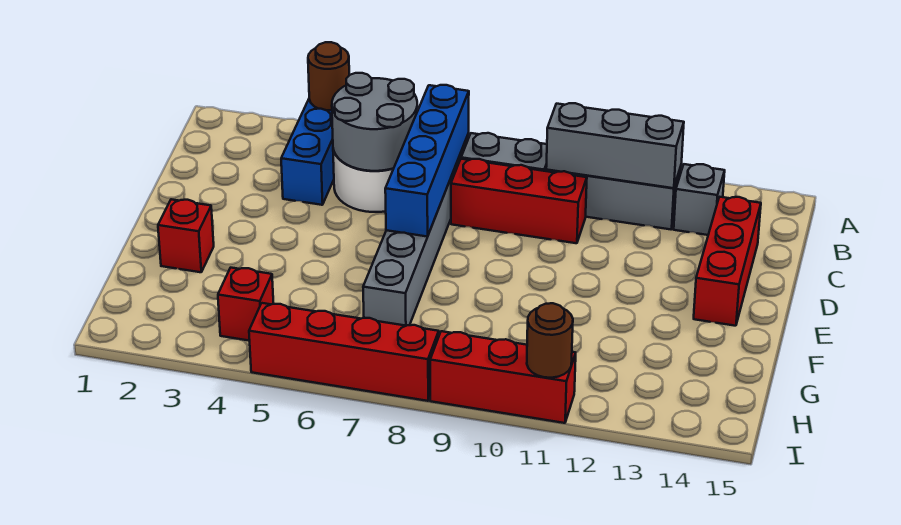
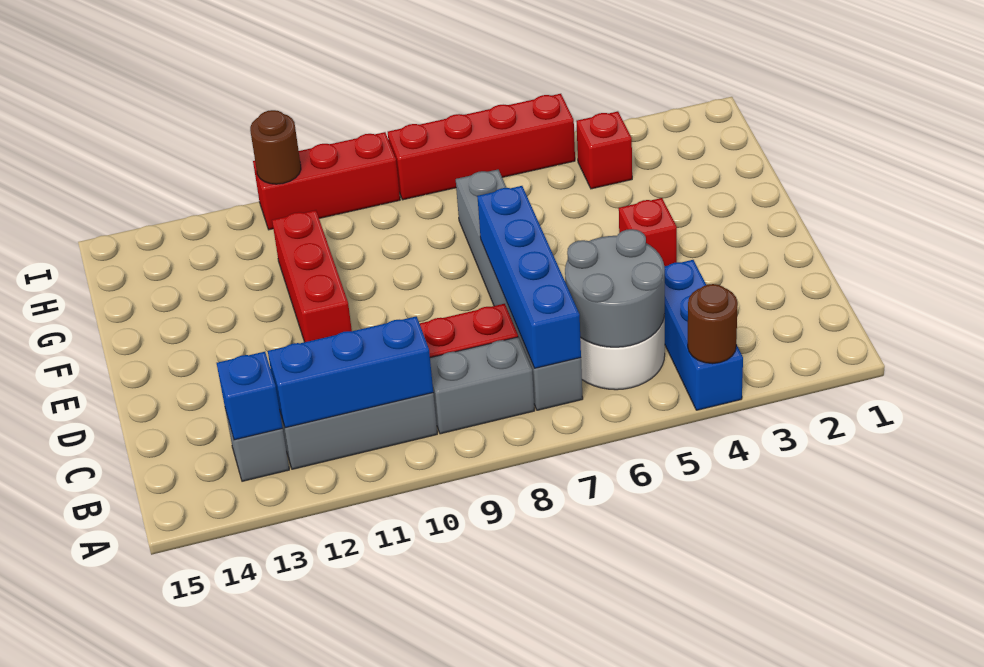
grey 1x3 brick [546,103,684,188] -> blue 1x3 brick [268,316,433,428]
none -> blue 1x1 brick [217,352,282,440]
red 1x3 brick [694,197,761,326] -> red 1x3 brick moved to [272,210,352,342]
red 1x1 brick [158,199,214,272] -> red 1x1 brick moved to [619,198,677,266]

